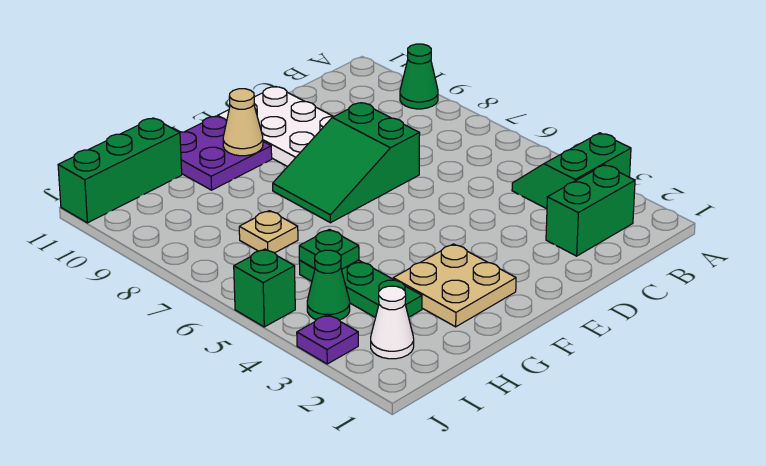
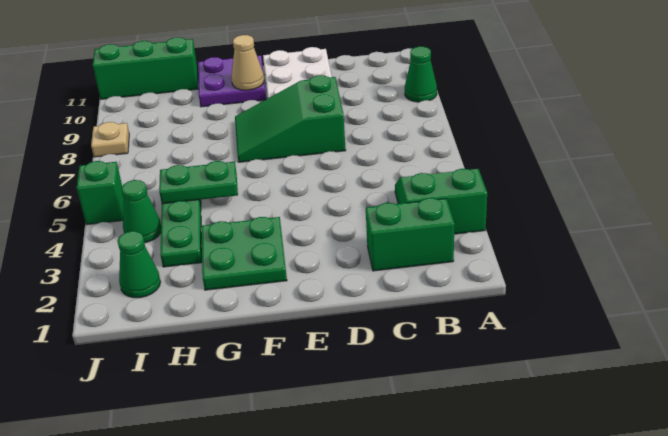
tan 2x2 plate [393,244,516,327] -> green 2x2 plate [201,217,287,290]
green 1x1 plate [299,229,359,269] -> green 1x2 plate [159,161,238,204]
tan 1x1 plate [239,211,298,253] -> tan 1x1 plate moved to [91,122,129,157]
white 1x1 cone [371,286,414,359] -> green 1x1 cone [118,231,161,298]
purple 1x1 plate [297,315,358,364] -> none

